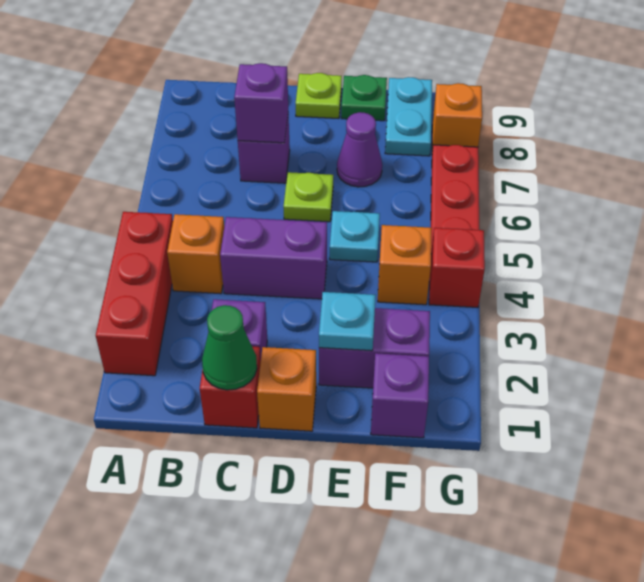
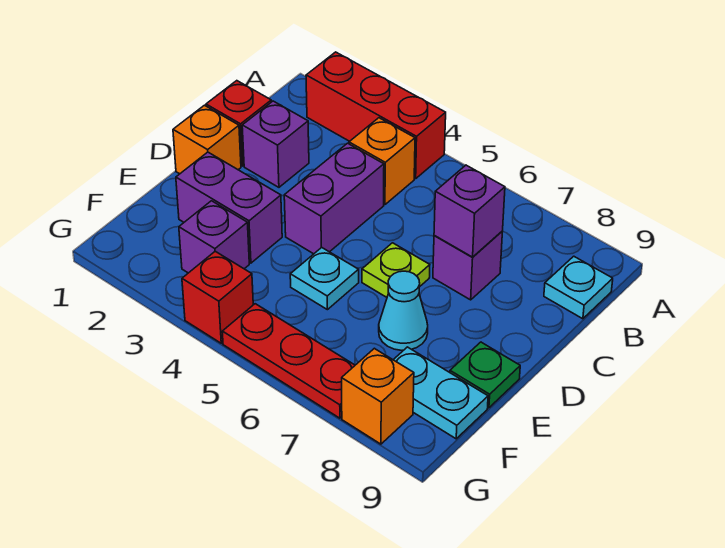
green 1x1 cone [202,305,257,390] -> none
lime 1x1 plate [296,73,342,118] -> none
purple 1x2 brick [319,308,430,388] -> purple 1x2 brick turned to [176,152,282,263]
cyan 1x1 plate [319,292,376,351] -> cyan 1x1 plate moved to [544,256,613,319]
purple 1x1 cone [337,112,382,187] -> cyan 1x1 cone [379,271,428,350]
purple 1x1 brick [371,353,429,438] -> purple 1x1 brick moved to [179,201,249,273]
orange 1x1 brick [378,225,432,305] -> none

